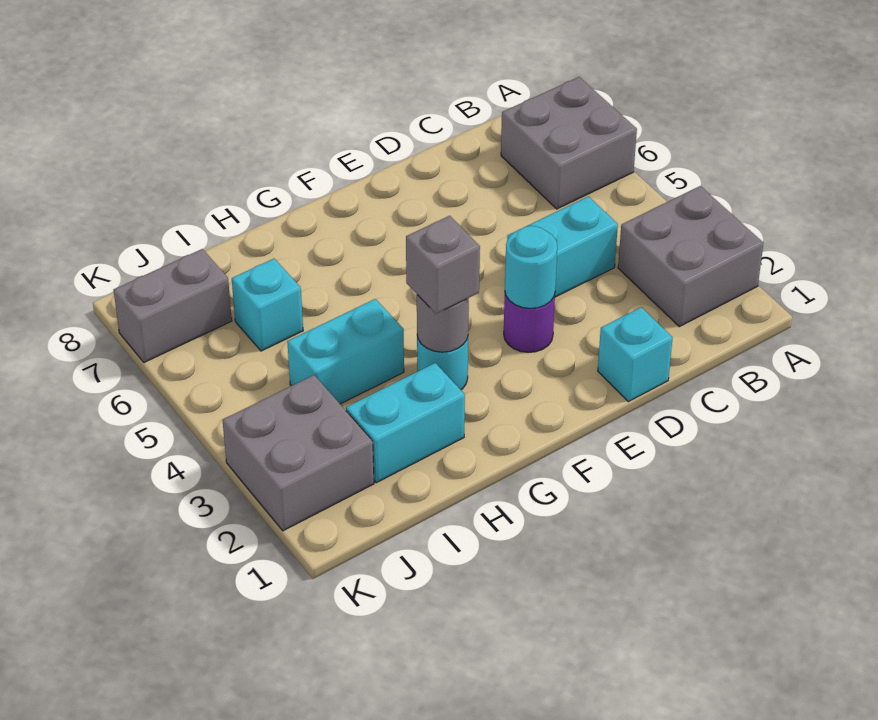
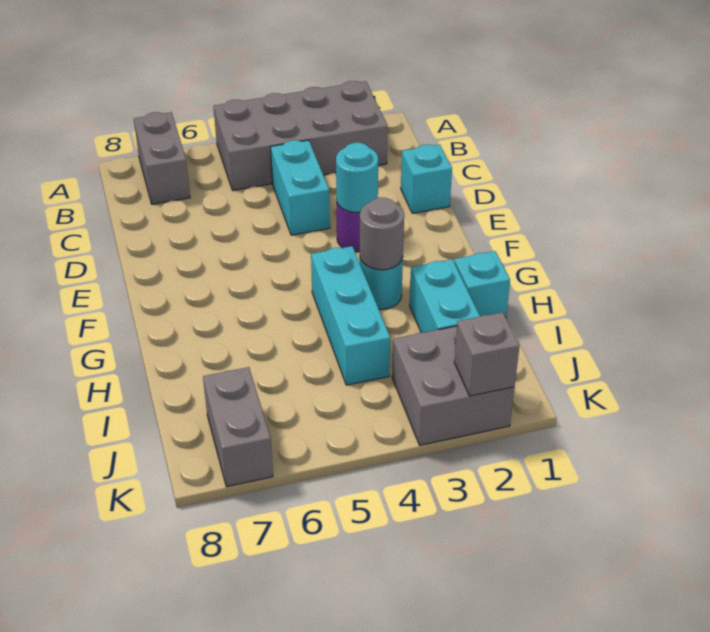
grey 2x2 brick [618,186,763,327] -> grey 2x4 brick [213,81,388,190]
grey 2x2 brick [501,77,637,209] -> grey 1x2 brick [134,112,190,204]
grey 1x1 brick [406,216,480,314] -> grey 1x1 brick moved to [454,312,520,396]
cyan 1x2 brick [287,299,404,404] -> cyan 1x3 brick [311,246,390,385]
cyan 1x1 brick [232,259,303,351] -> cyan 1x1 brick moved to [454,251,510,317]

